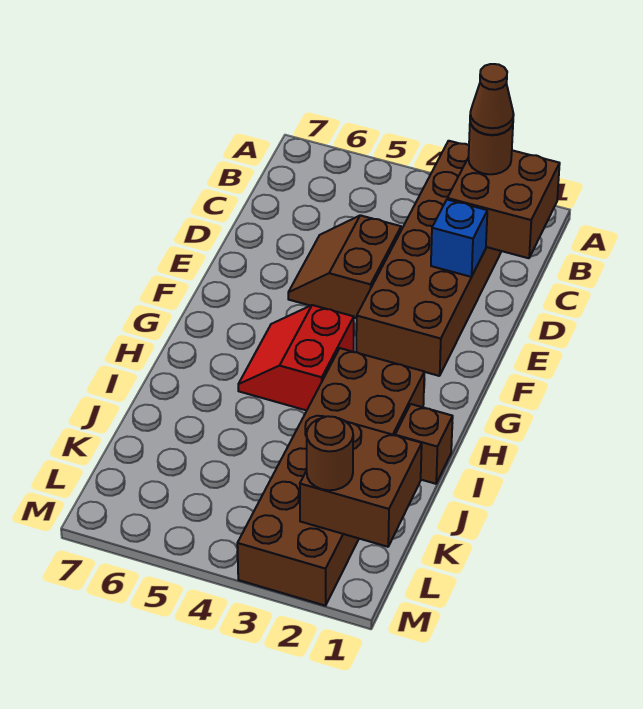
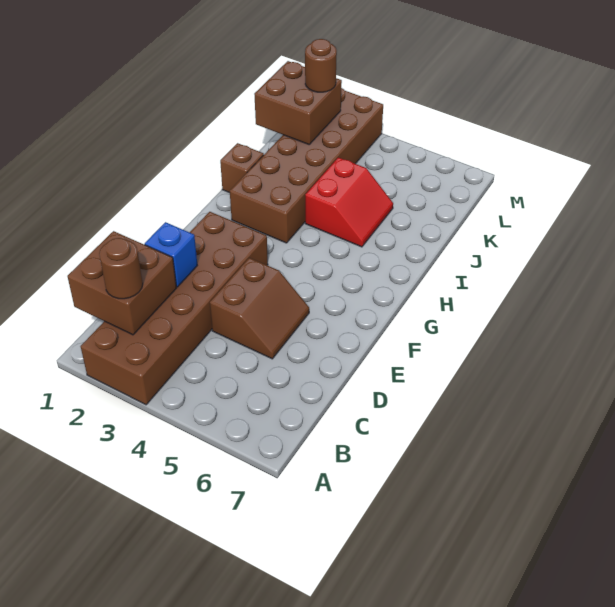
brown 1x1 cone [470,64,514,135] -> none
red 2x2 slope [238,305,354,410] -> red 2x2 slope moved to [305,157,393,247]

